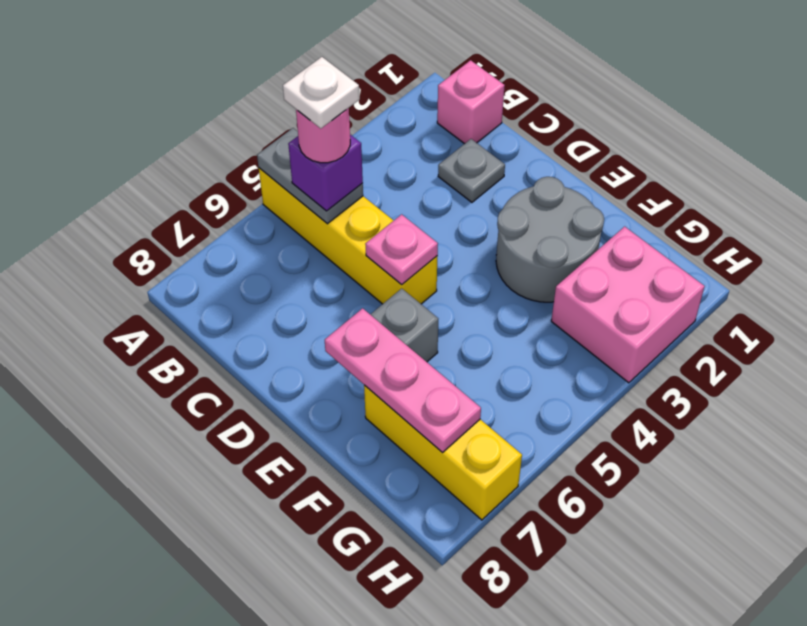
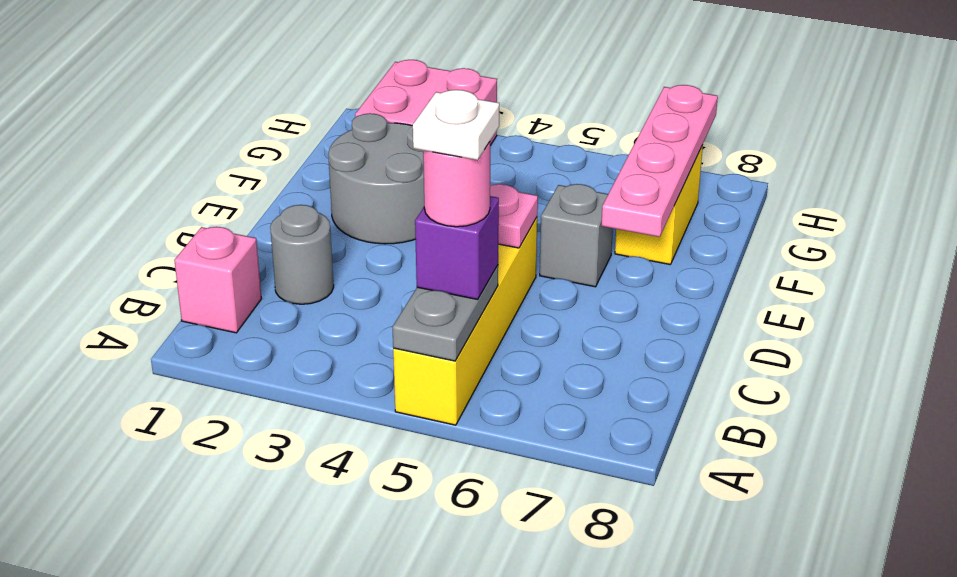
grey 1x1 plate [438,139,505,202] -> grey 1x1 round brick [270,205,334,304]
pink 1x3 plate [325,308,481,453] -> pink 1x4 plate [601,85,718,237]
yellow 1x3 brick [364,385,522,520] -> yellow 1x2 brick [615,145,703,264]

